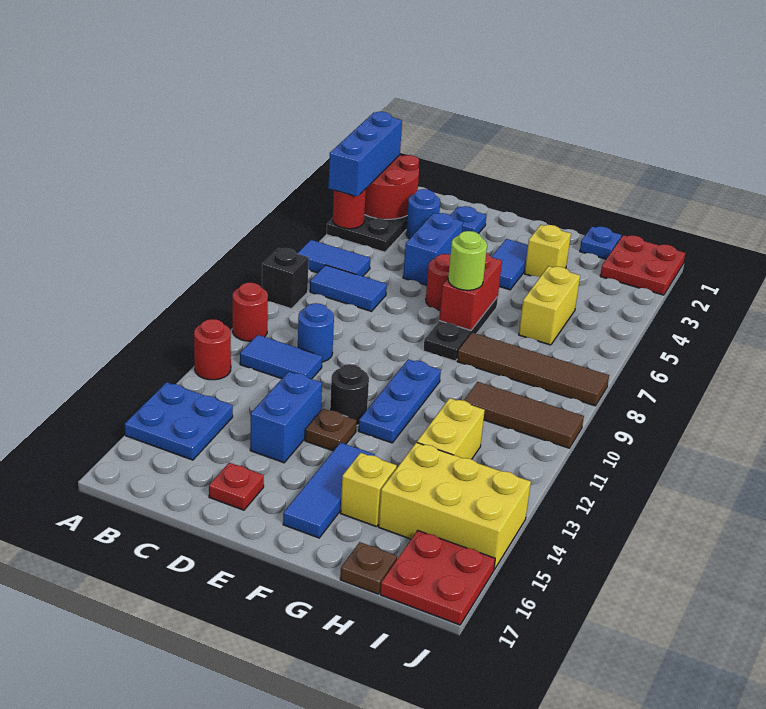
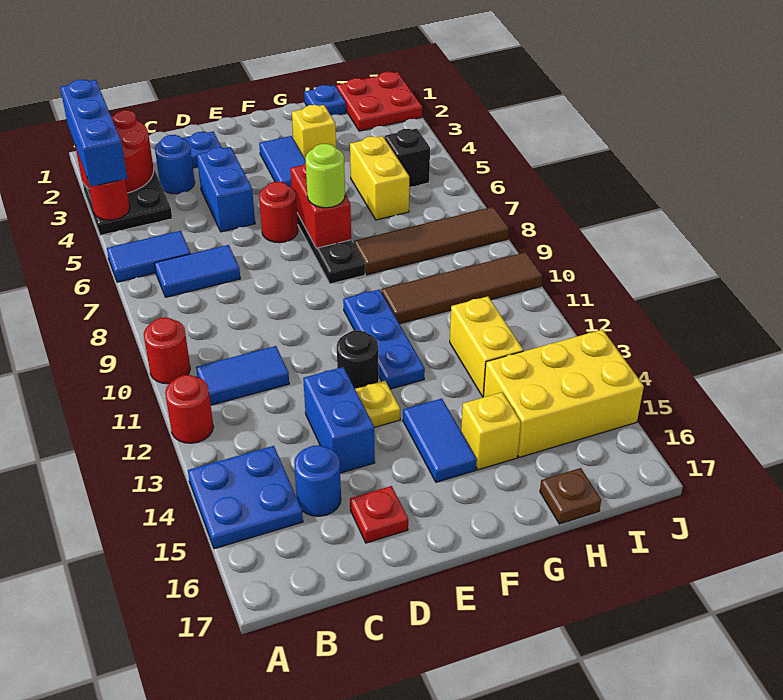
black 1x1 brick [262,248,309,309] -> black 1x1 brick moved to [385,129,430,188]
blue 1x1 round brick [298,303,334,362] -> blue 1x1 round brick moved to [294,445,341,516]
brown 1x1 plate [305,409,357,451] -> yellow 1x1 plate [355,381,400,427]
blue 1x3 tile [283,443,375,538] -> blue 1x2 tile [403,399,477,482]
brown 1x3 tile [464,382,584,448] -> brown 1x4 tile [381,252,542,324]
red 2x2 plate [380,530,495,625] -> none

